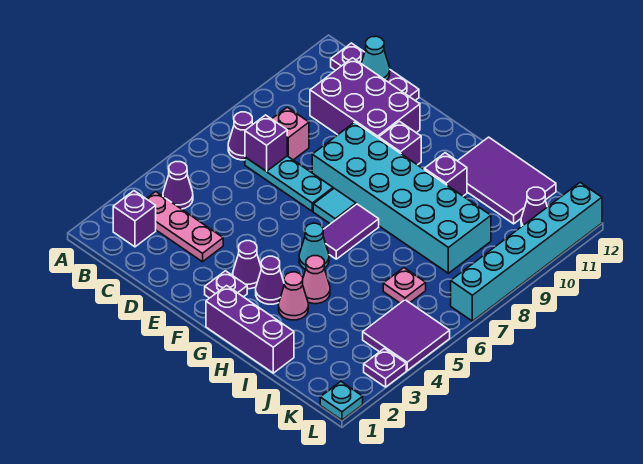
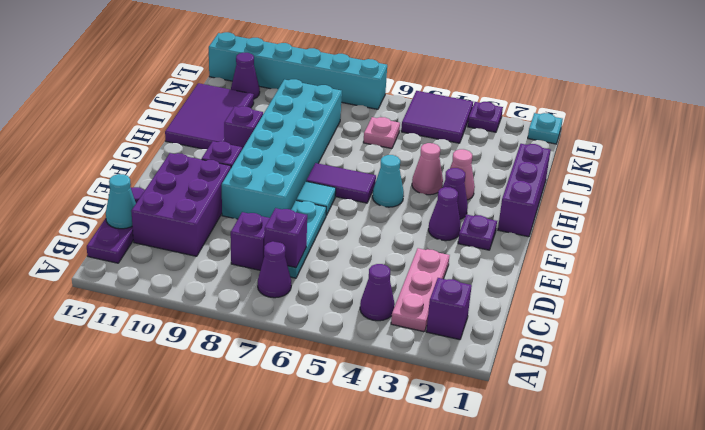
pink 1x1 brick [272,107,309,160] -> purple 1x1 brick [231,212,270,270]

